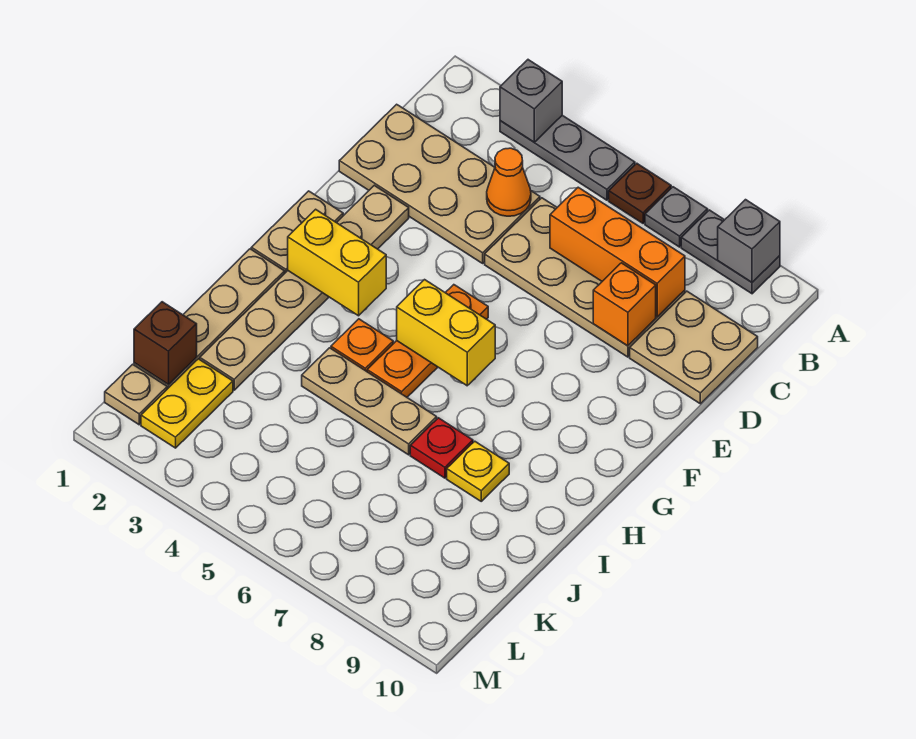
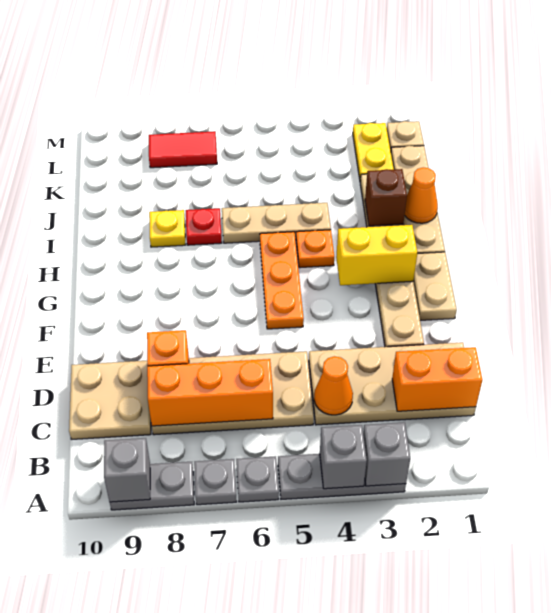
none -> grey 1x1 brick [320,425,367,489]
brown 1x1 plate [609,163,671,223] -> grey 1x1 plate [236,456,279,502]
none -> orange 1x2 brick [392,347,483,411]
yellow 1x2 brick [397,280,495,386] -> none
none -> orange 1x1 cone [405,167,438,223]
brown 1x1 brick [134,302,197,385] -> brown 1x1 brick moved to [365,169,407,226]
none -> red 1x2 tile [149,131,217,168]

